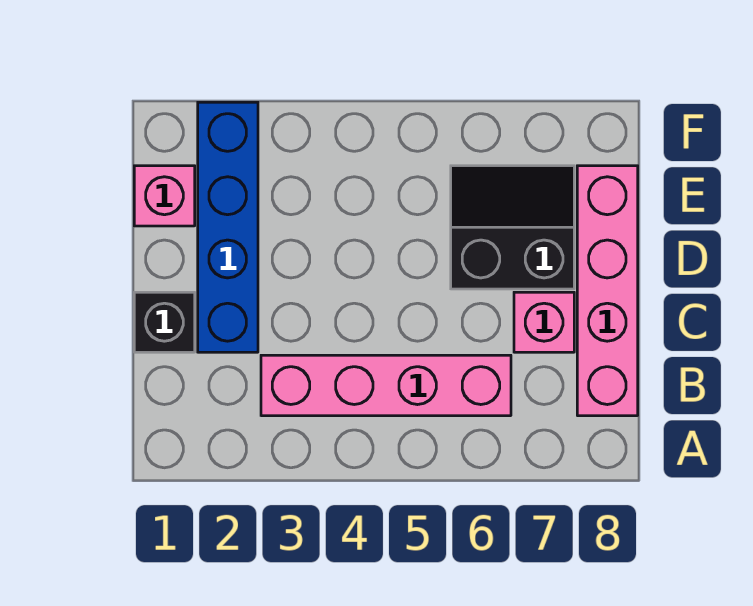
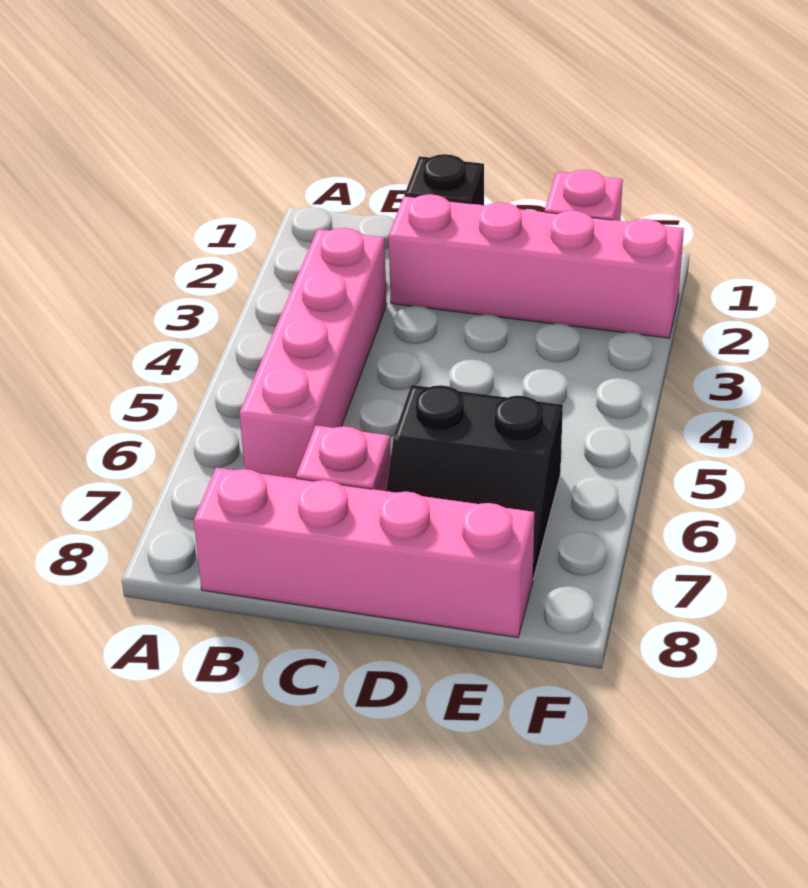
blue 1x4 brick [198,102,258,352] -> pink 1x4 brick [389,194,684,338]
black 2x2 slope [451,166,574,289] -> black 2x2 slope turned to [386,385,563,579]

